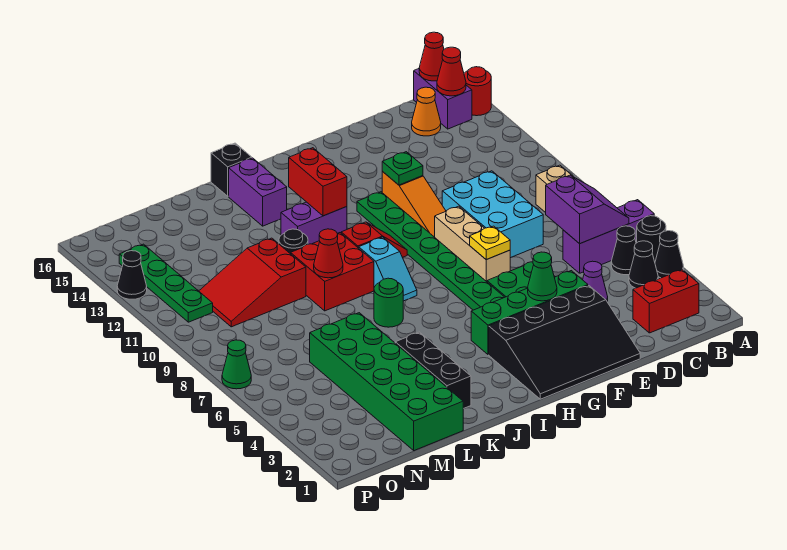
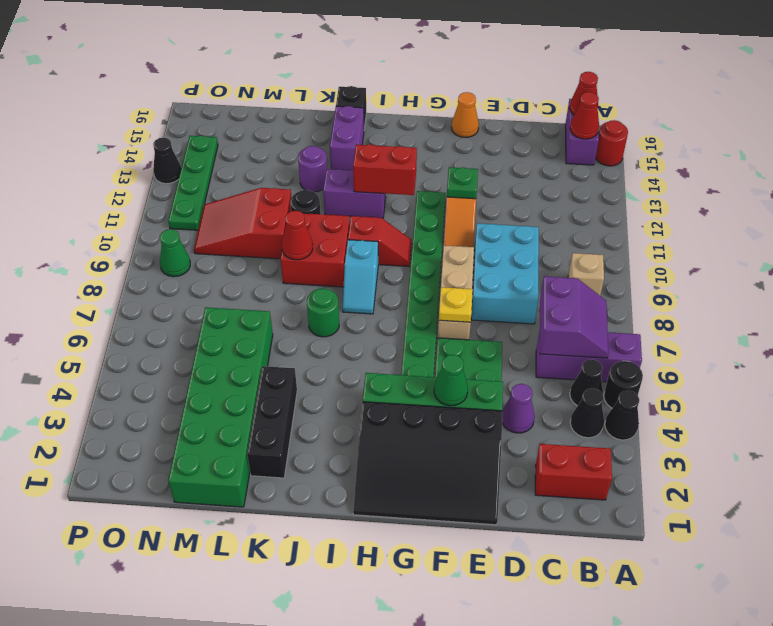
orange 1x1 cone [412,87,441,136] -> orange 1x1 cone moved to [452,92,479,137]
red 1x2 brick [289,148,347,216] -> red 1x2 brick turned to [353,144,417,195]
none -> purple 1x1 round brick [298,146,327,192]
green 1x1 cone [222,340,251,389] -> green 1x1 cone moved to [160,229,190,277]

